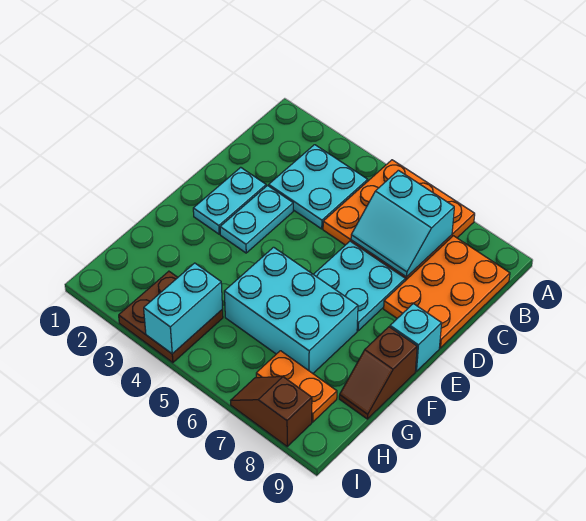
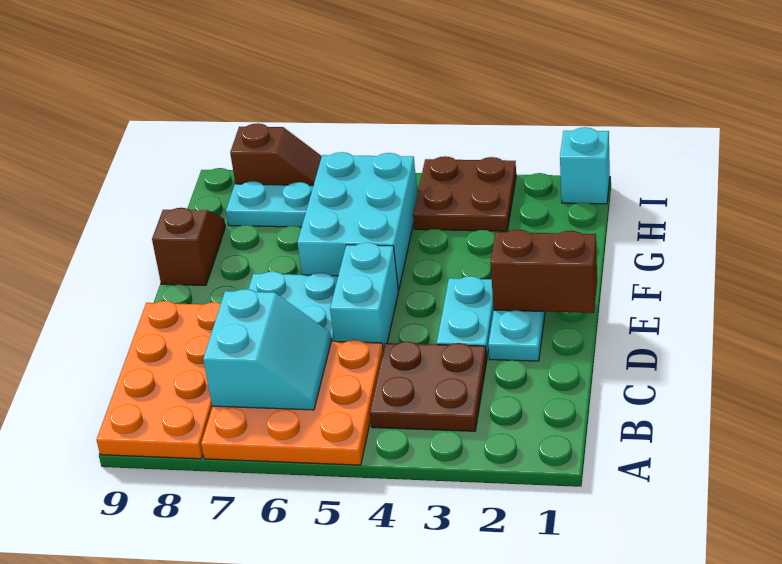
cyan 2x2 plate [269,145,368,229] -> brown 2x2 plate [370,341,487,431]
cyan 2x2 slope [351,170,454,277] -> cyan 2x2 slope turned to [203,289,331,410]
orange 2x3 plate [384,236,510,348] -> orange 2x4 plate [97,301,221,459]
none -> brown 1x2 brick [490,230,597,313]
cyan 1x1 brick [390,304,442,371] -> cyan 1x1 brick moved to [560,127,610,204]
cyan 2x3 brick [224,247,358,373] -> cyan 2x3 brick turned to [297,152,417,290]
cyan 1x2 brick [144,263,223,354] -> cyan 1x2 brick moved to [330,242,398,349]
orange 1x2 plate [256,351,337,422] -> cyan 1x2 plate [226,181,313,227]

